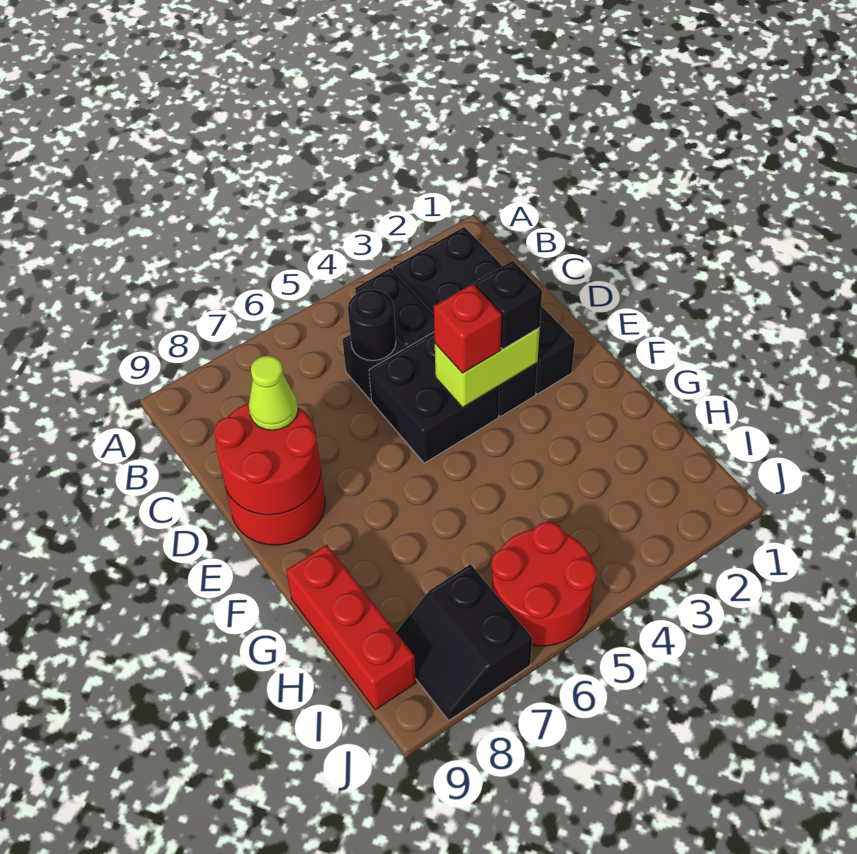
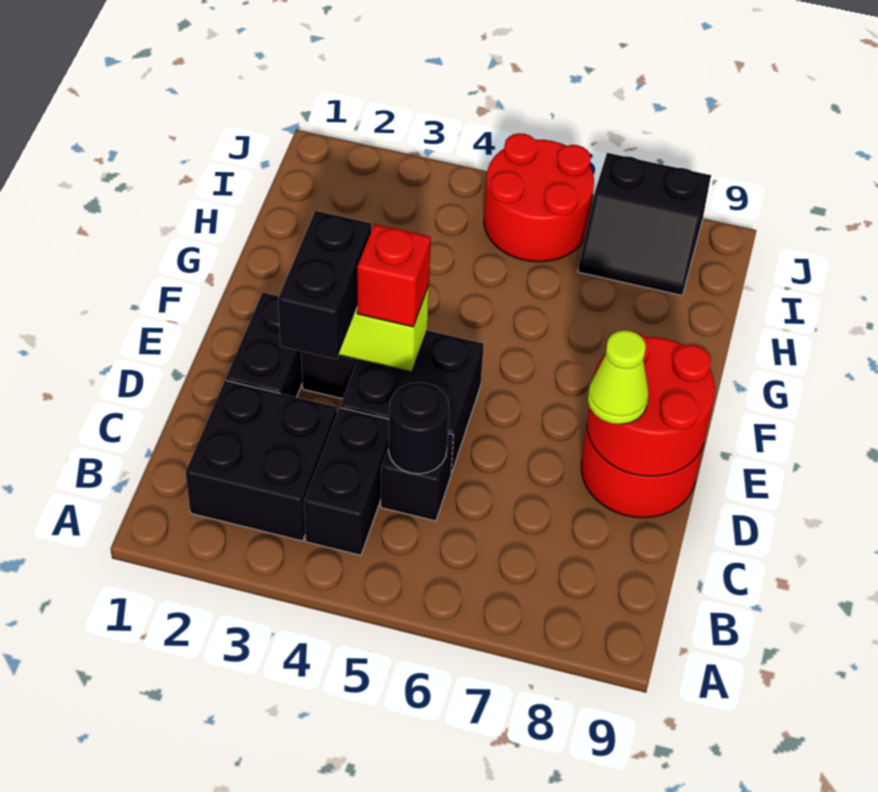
black 1x1 brick [475,261,542,349] -> black 1x2 brick [278,211,371,359]
red 1x3 brick [286,545,416,710] -> none
black 2x2 slope [396,564,532,720] -> black 2x2 slope turned to [578,153,711,295]

